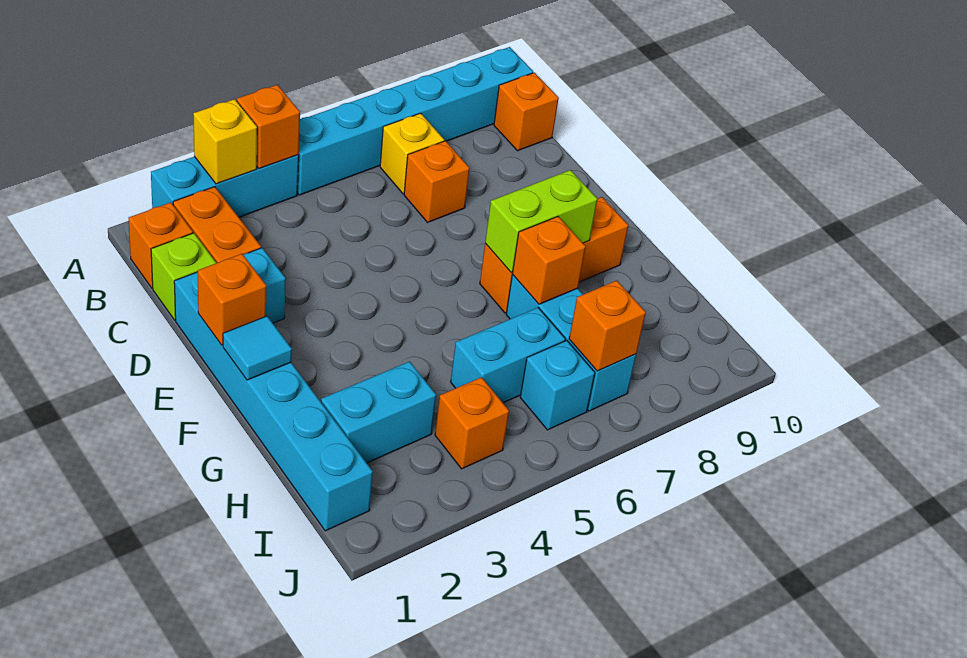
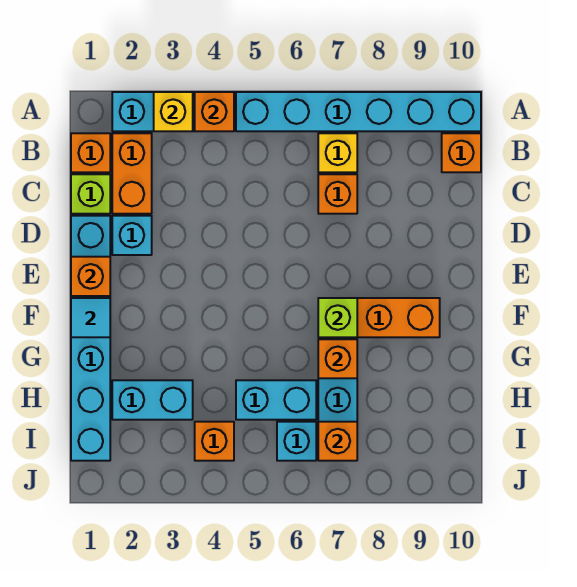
lime 1x2 brick [485,170,597,273] -> lime 1x1 brick [318,298,357,337]

